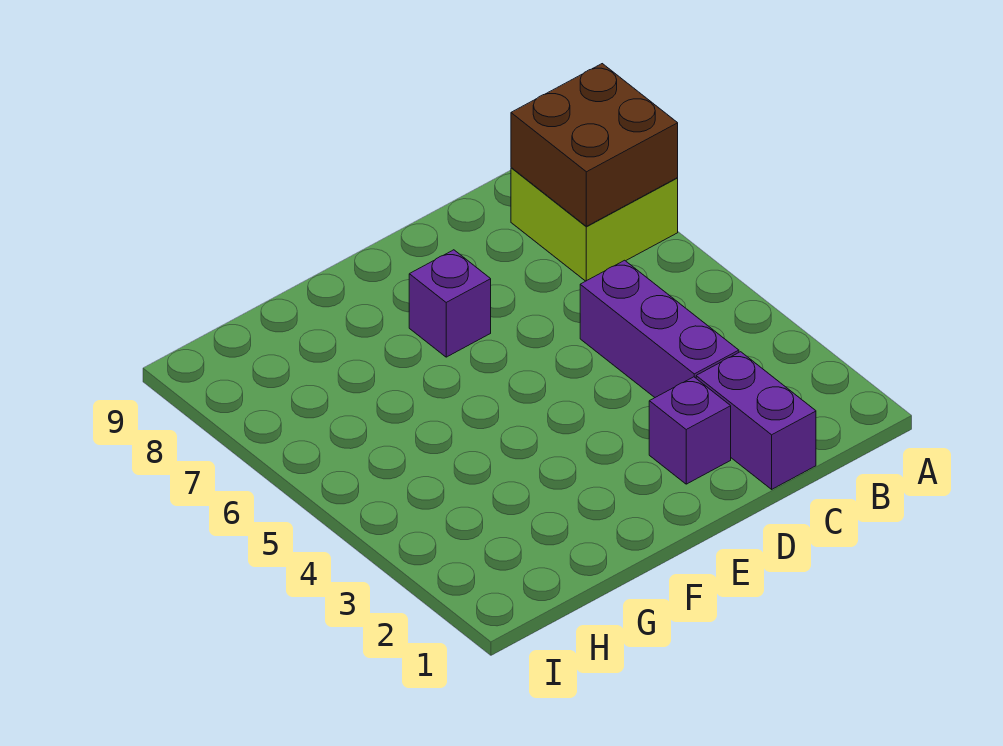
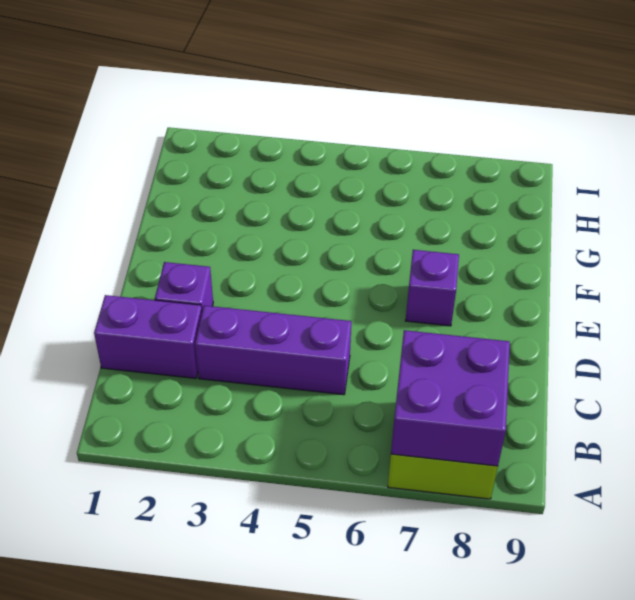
brown 2x2 brick [511,64,678,226] -> purple 2x2 brick [391,330,510,466]

